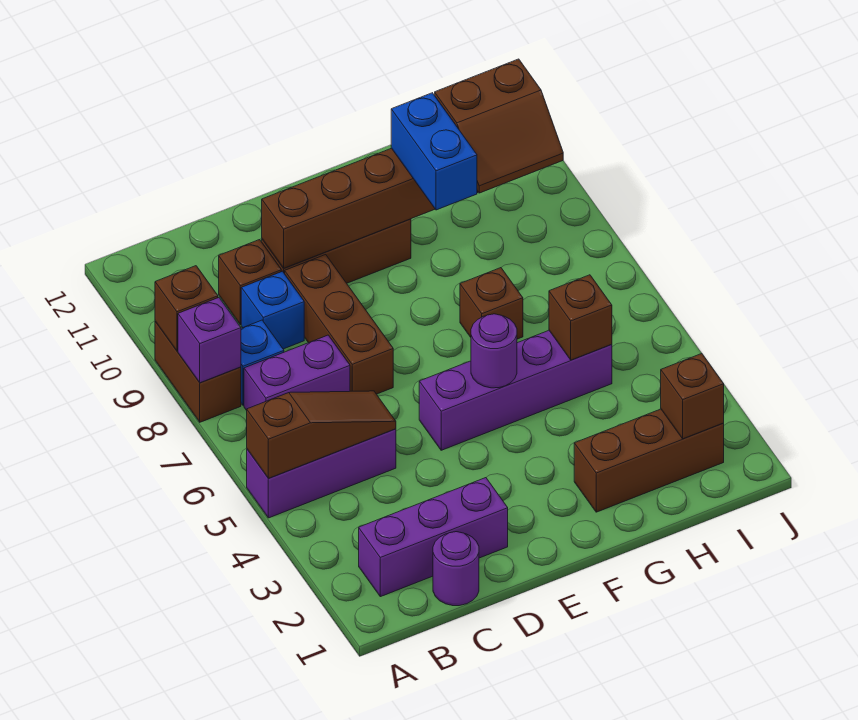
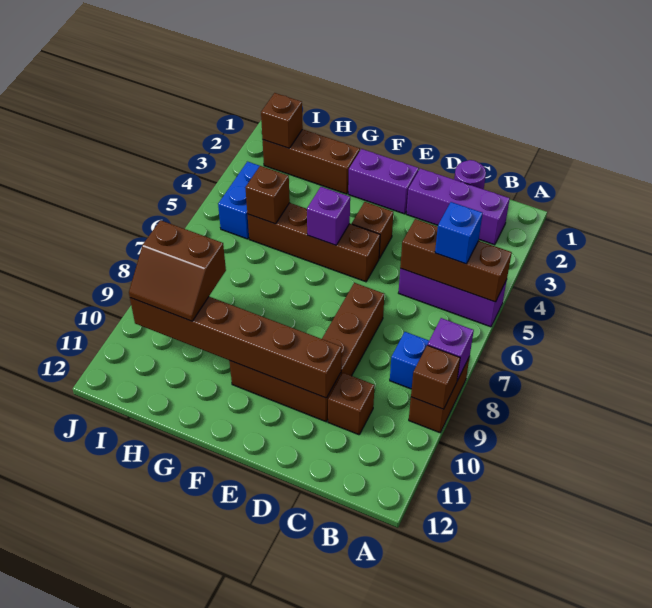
brown 1x3 slope [247,391,396,478] -> brown 1x3 brick [400,219,512,302]
purple 1x2 brick [244,335,350,410] -> purple 1x2 brick moved to [348,149,419,214]
blue 1x1 brick [241,271,304,349] -> blue 1x1 brick moved to [435,202,483,264]
purple 1x4 brick [419,331,612,450] -> brown 1x4 brick [247,203,380,282]
purple 1x1 round brick [471,314,517,388] -> purple 1x1 brick [307,187,350,245]
brown 1x1 brick [460,268,523,339] -> brown 1x1 brick moved to [352,202,393,259]
blue 1x2 brick [391,93,477,210] -> blue 1x2 brick moved to [218,162,259,239]
brown 2x2 slope [435,59,563,193] -> brown 2x2 slope turned to [129,220,226,321]

